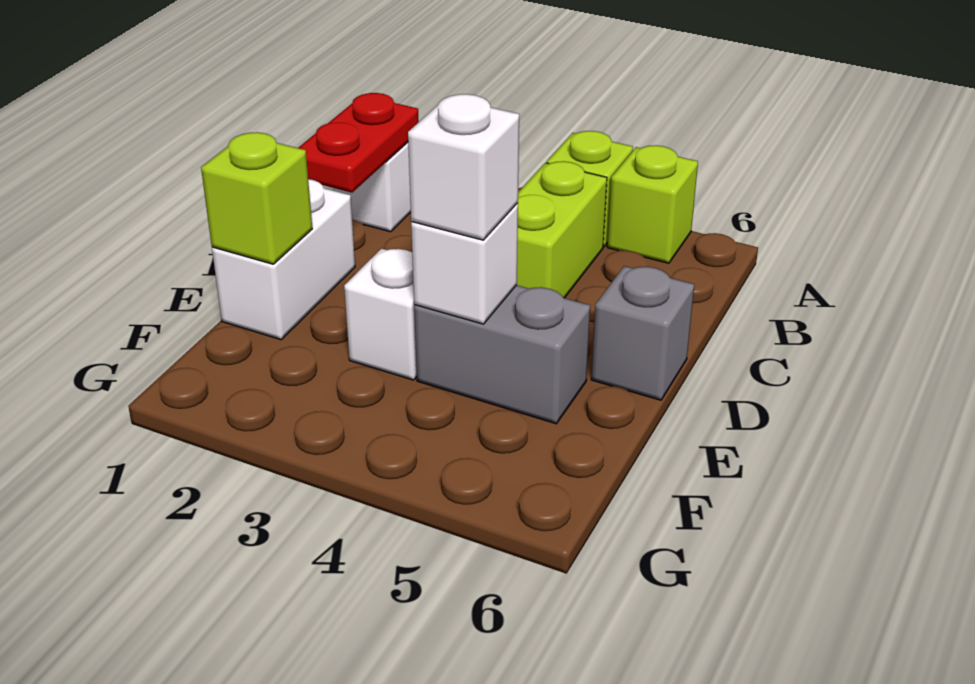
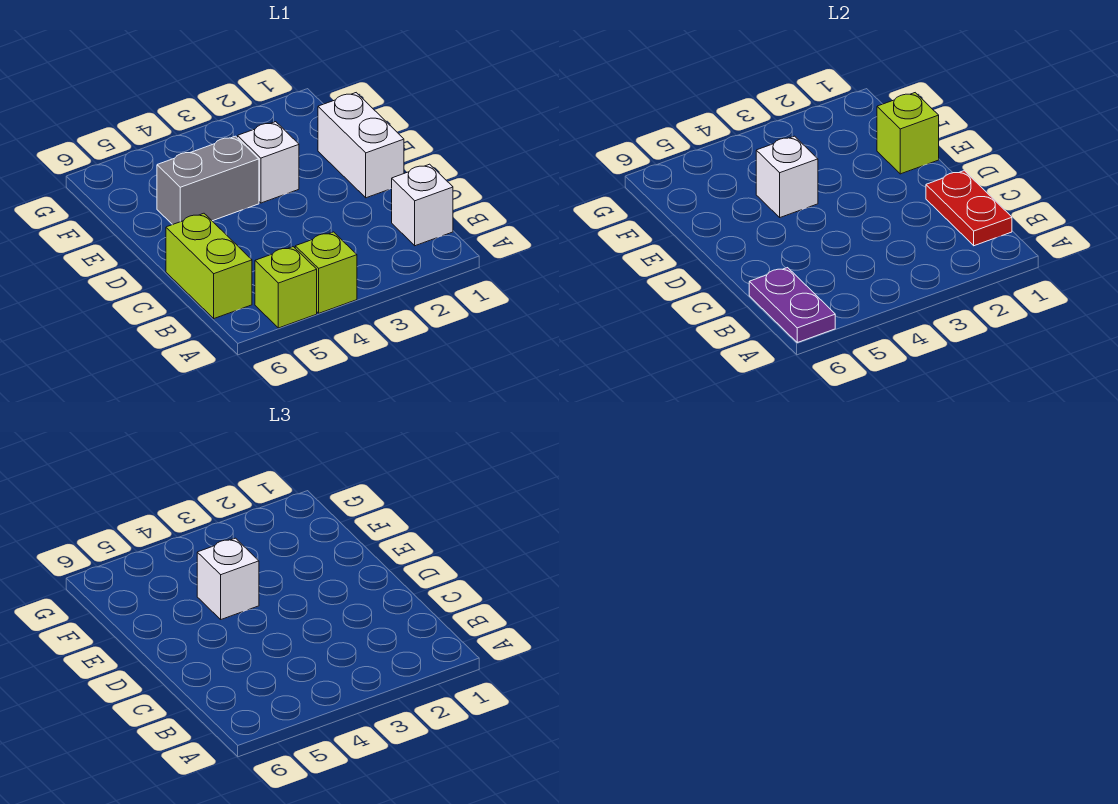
none -> purple 1x2 plate [749,268,835,342]
lime 1x2 brick [517,161,607,298] -> lime 1x2 brick moved to [166,213,252,318]
grey 1x1 brick [591,266,694,400] -> none

